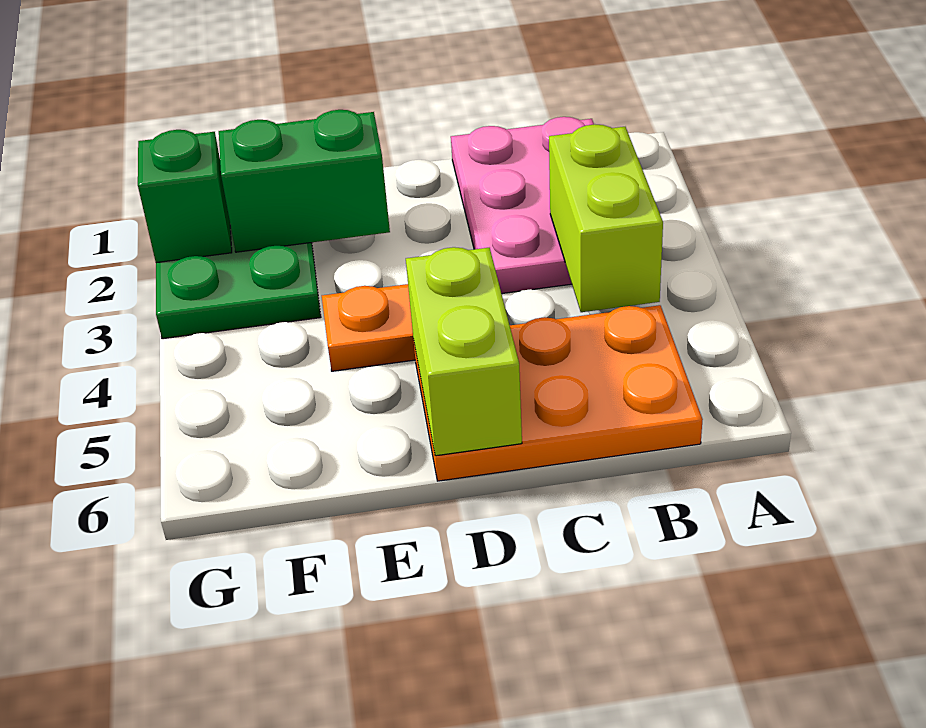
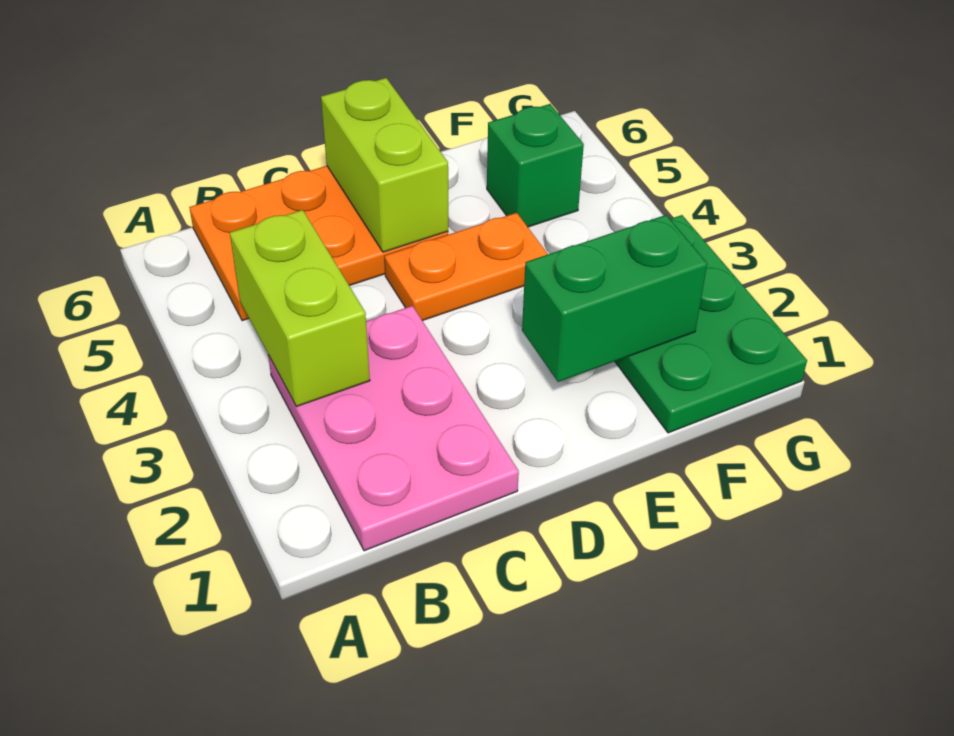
green 1x1 brick [138,130,232,263] -> green 1x1 brick moved to [487,104,584,227]

